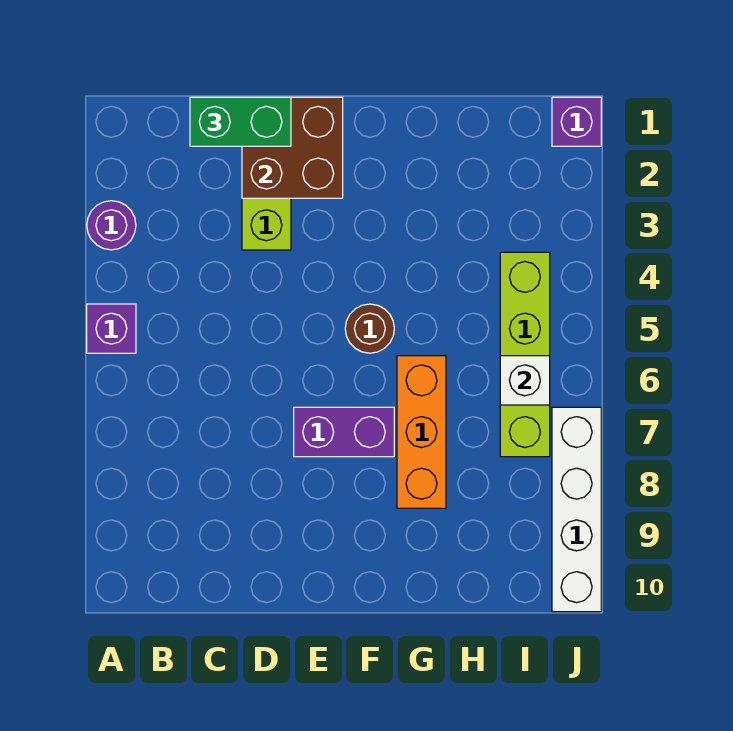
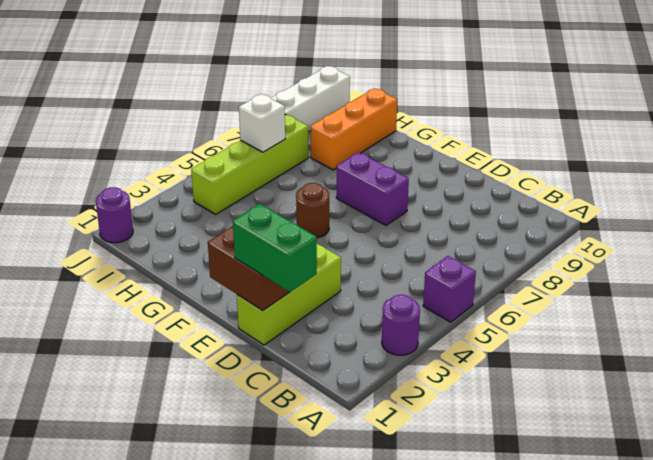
orange 1x3 brick [397,356,446,508] -> orange 1x3 brick moved to [310,88,397,170]
purple 1x1 brick [552,97,601,146] -> purple 1x1 round brick [96,187,133,243]

